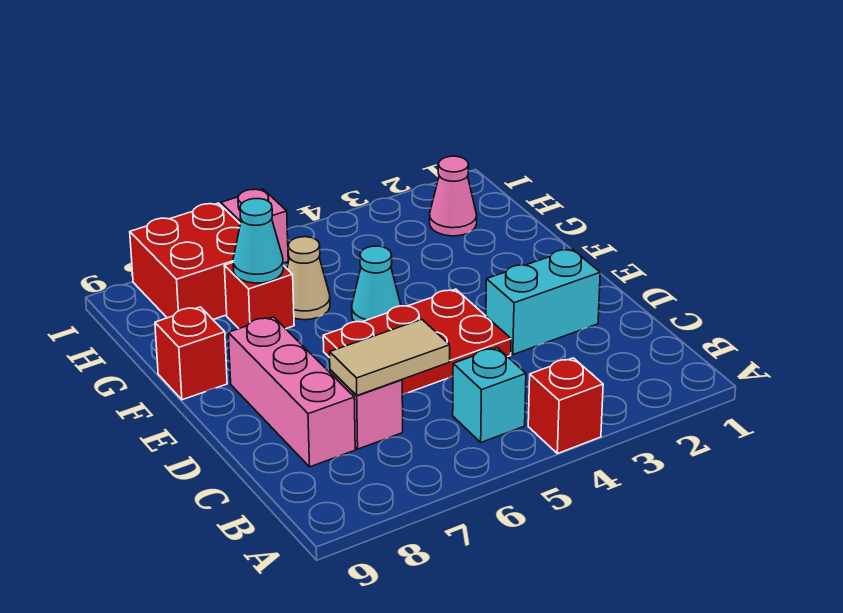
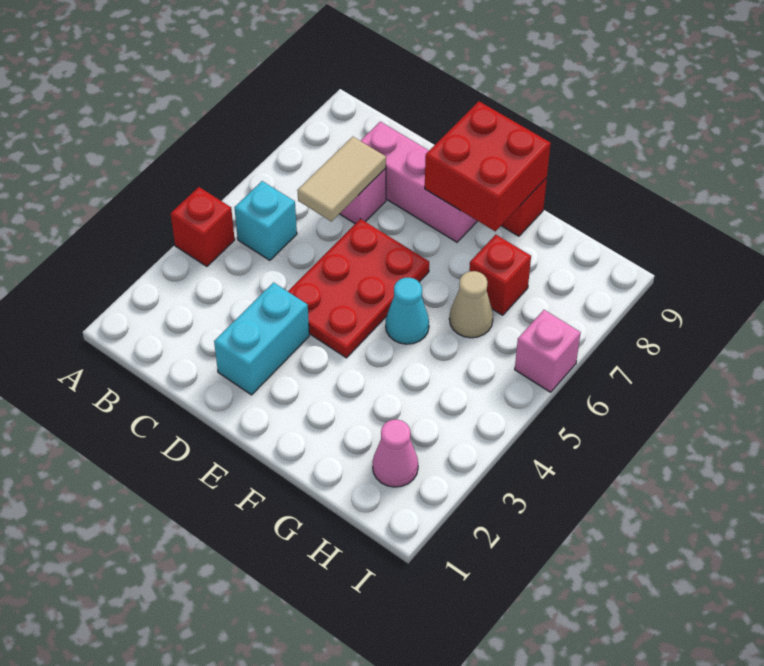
cyan 1x1 cone [233,199,283,283] -> none
red 2x2 brick [130,203,240,319] -> red 2x2 brick moved to [425,101,551,231]

